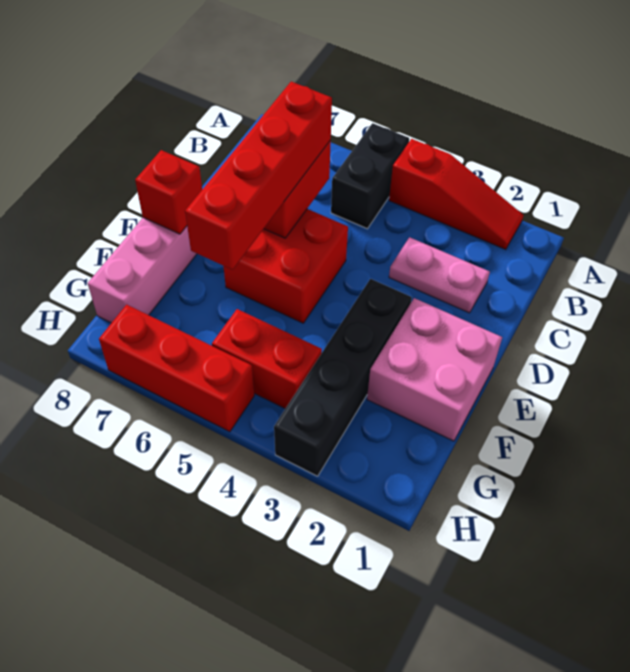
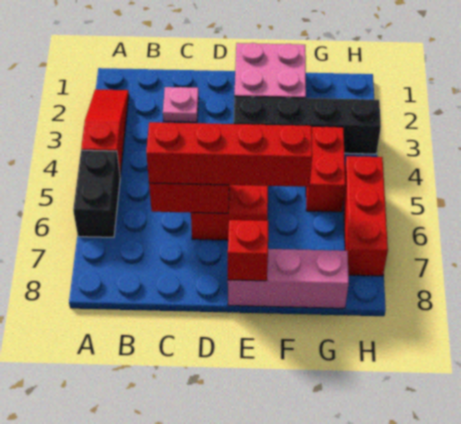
black 1x2 brick [331,123,409,229] -> black 1x2 brick turned to [73,150,120,237]
pink 1x2 plate [389,237,490,313] -> pink 1x1 plate [163,87,199,122]

